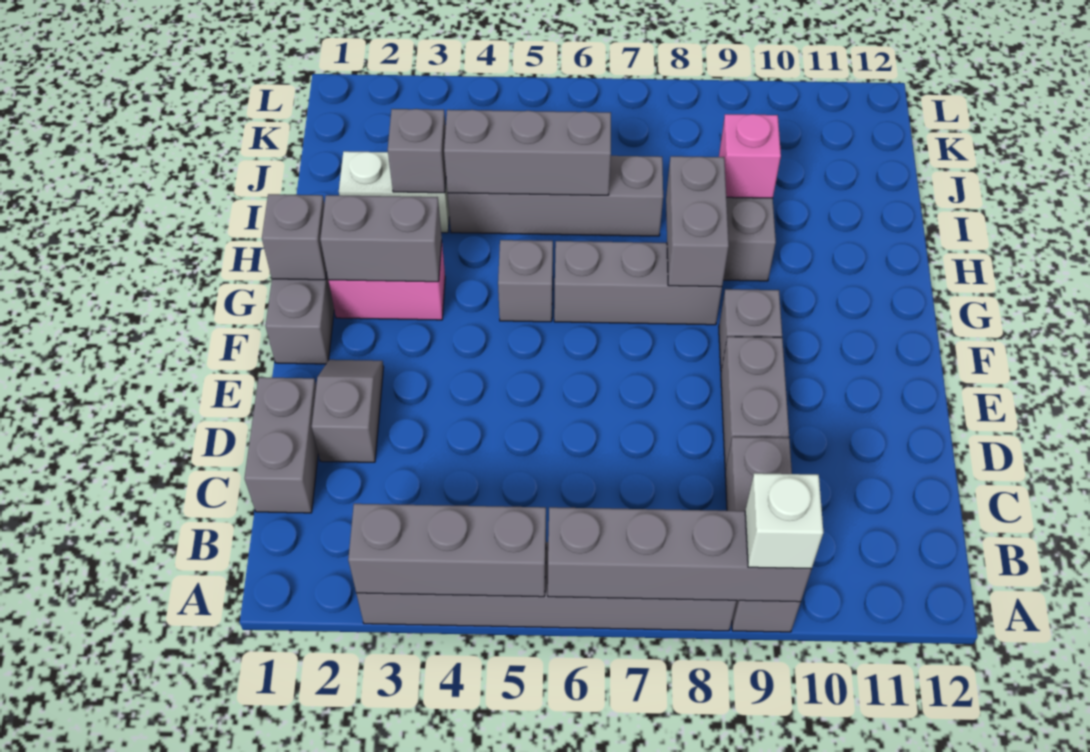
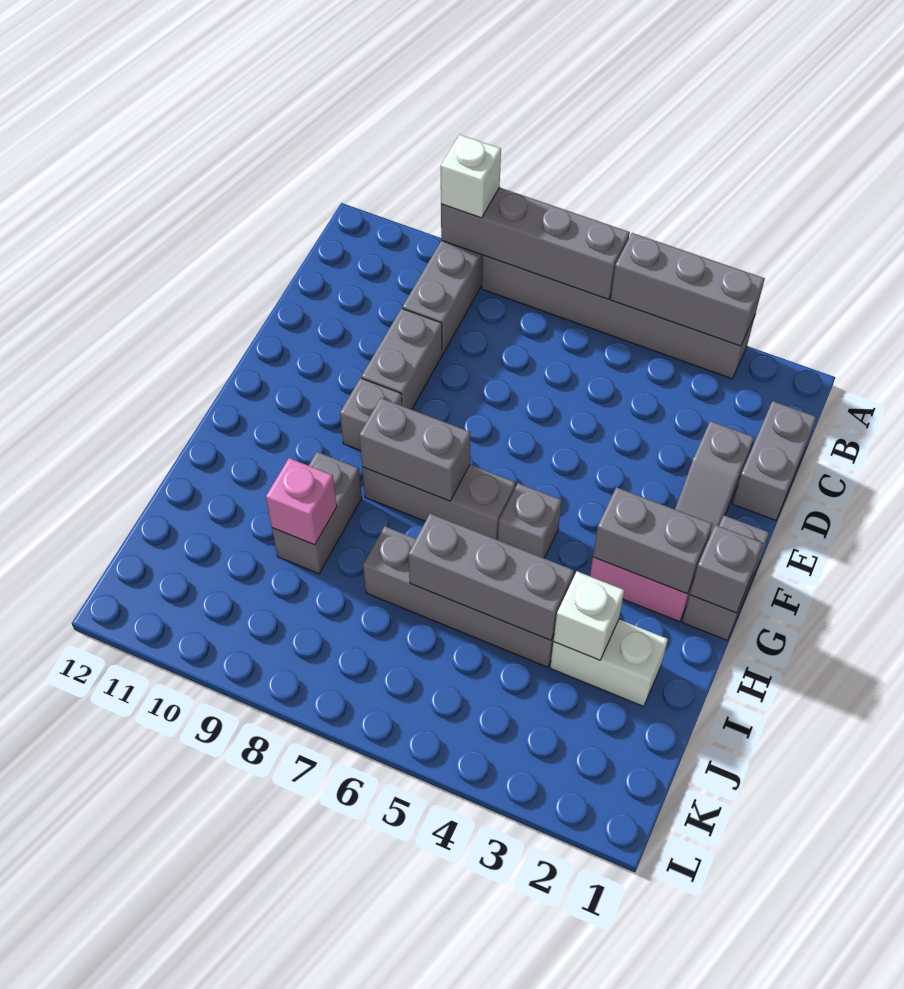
grey 1x2 brick [666,156,729,287] -> grey 1x2 brick turned to [359,398,471,501]
grey 1x1 brick [388,109,446,193] -> white 1x1 brick [554,571,624,660]

